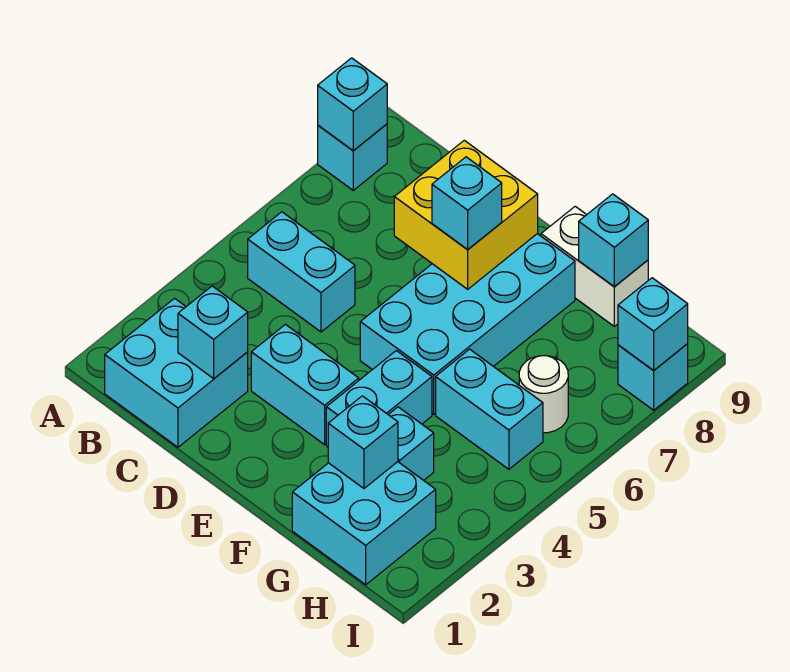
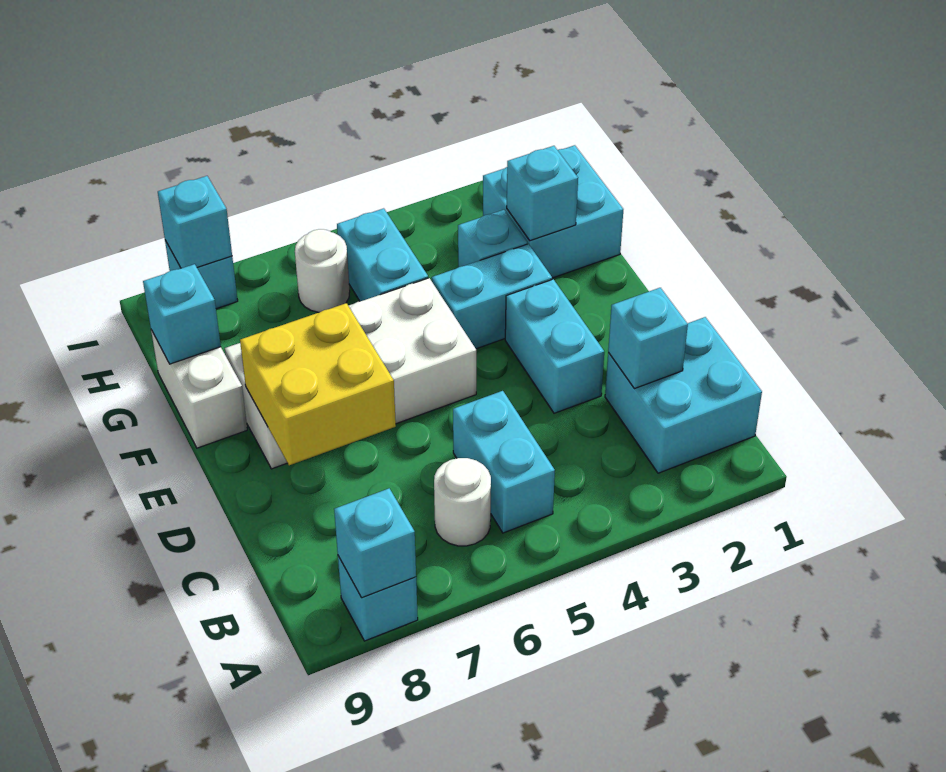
none -> white 1x1 round brick [434,458,491,546]
cyan 2x4 brick [360,234,575,414] -> white 2x4 brick [225,278,476,469]
cyan 1x1 brick [432,157,502,250] -> none

